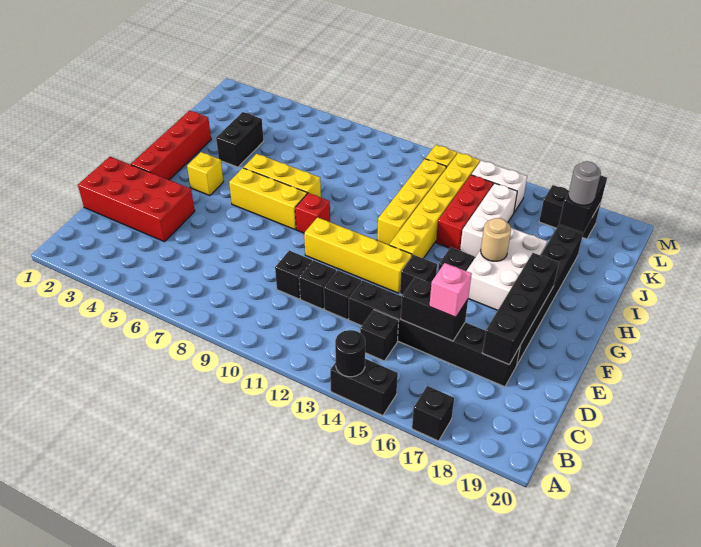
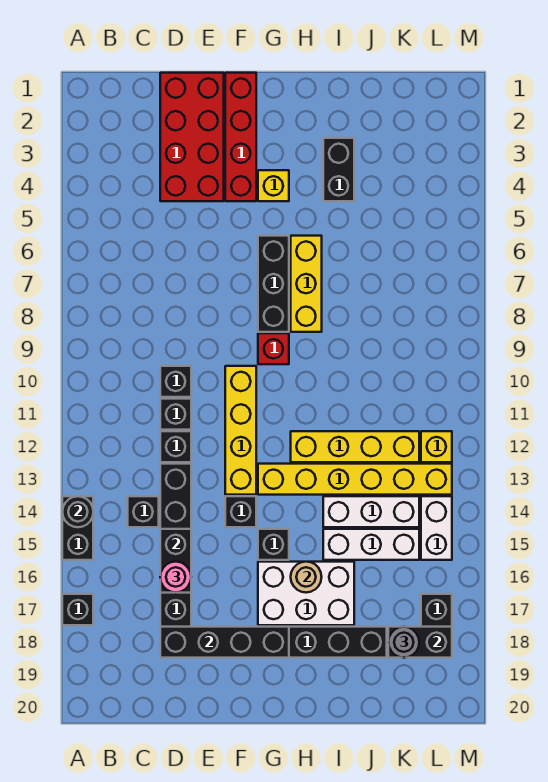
pink 1x1 brick [429,263,472,317] -> pink 1x1 round brick [160,562,191,593]
red 1x4 brick [131,111,211,180] -> red 1x4 brick turned to [225,73,256,201]
yellow 1x3 brick [229,168,307,229] -> black 1x3 brick [258,236,289,332]
black 1x2 brick [216,112,264,167] -> black 1x2 brick turned to [323,138,354,201]
red 1x3 brick [436,175,493,250] -> white 1x3 brick [323,496,419,527]

